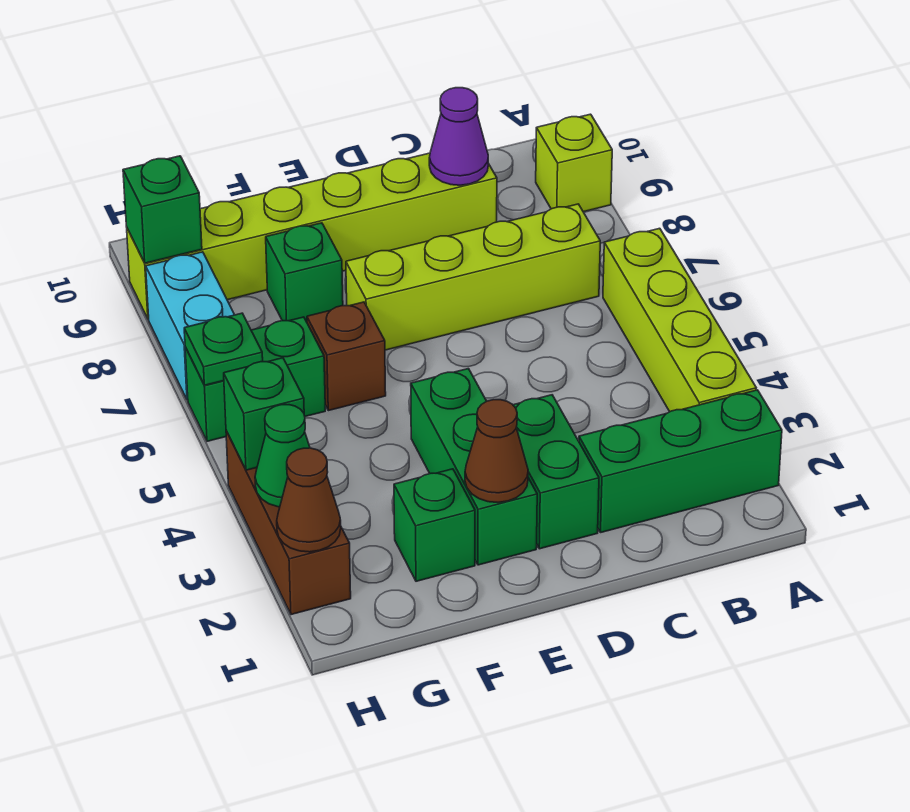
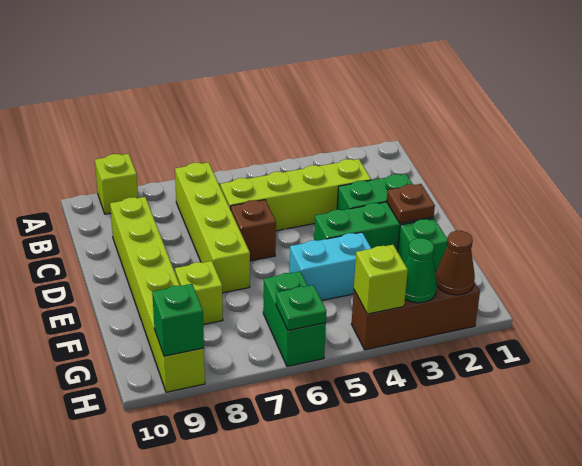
green 1x3 brick [579,390,782,532] -> none
lime 1x4 brick [603,228,756,412] -> lime 1x4 brick moved to [220,159,371,231]
purple 1x1 cone [429,88,488,185] -> none
brown 1x1 cone [465,400,528,502] -> brown 1x1 plate [387,184,435,223]
brown 1x1 brick [307,302,386,411] -> brown 1x1 brick moved to [231,200,276,261]
green 1x1 brick [266,223,343,322] -> lime 1x1 brick [175,261,223,325]
green 1x1 brick [224,358,304,470] -> lime 1x1 brick [354,245,408,314]
cyan 1x2 brick [146,252,234,400] -> cyan 1x2 brick moved to [289,232,371,301]

